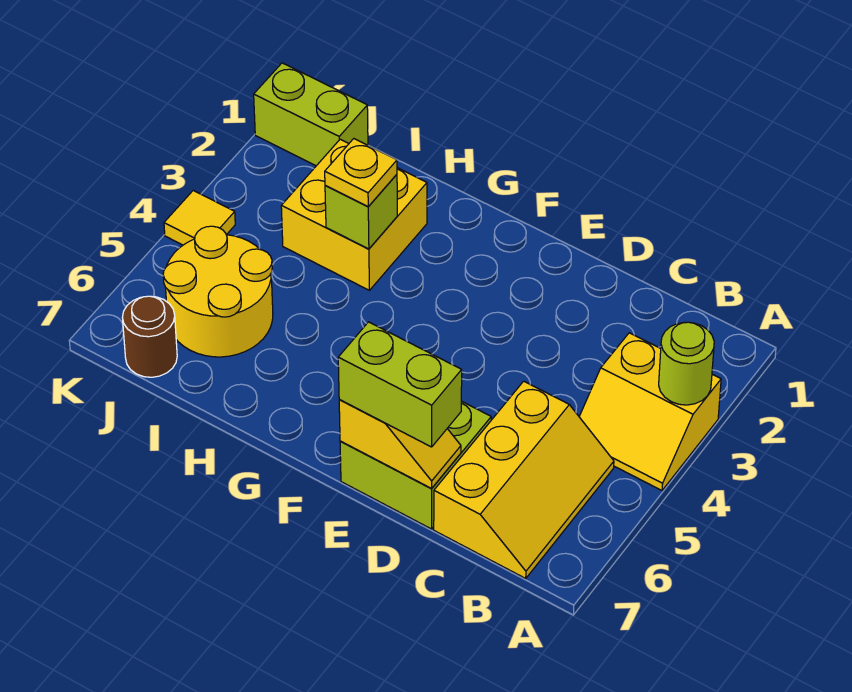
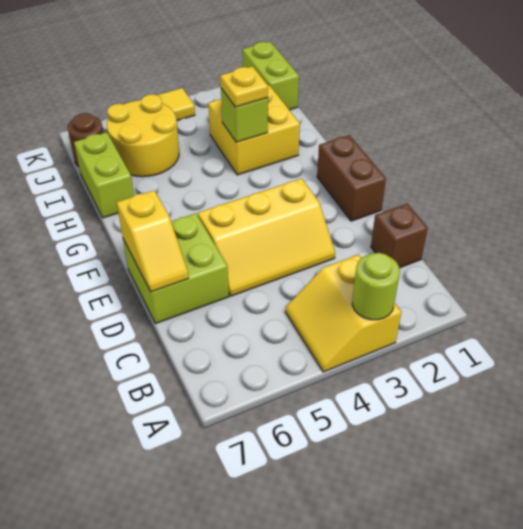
yellow 2x3 slope [434,381,614,578] -> yellow 2x3 slope moved to [198,179,335,296]
none -> brown 1x1 brick [371,204,428,268]
lime 1x2 brick [338,322,462,447] -> lime 1x2 brick moved to [74,132,134,218]
none -> brown 1x2 brick [317,135,386,221]

